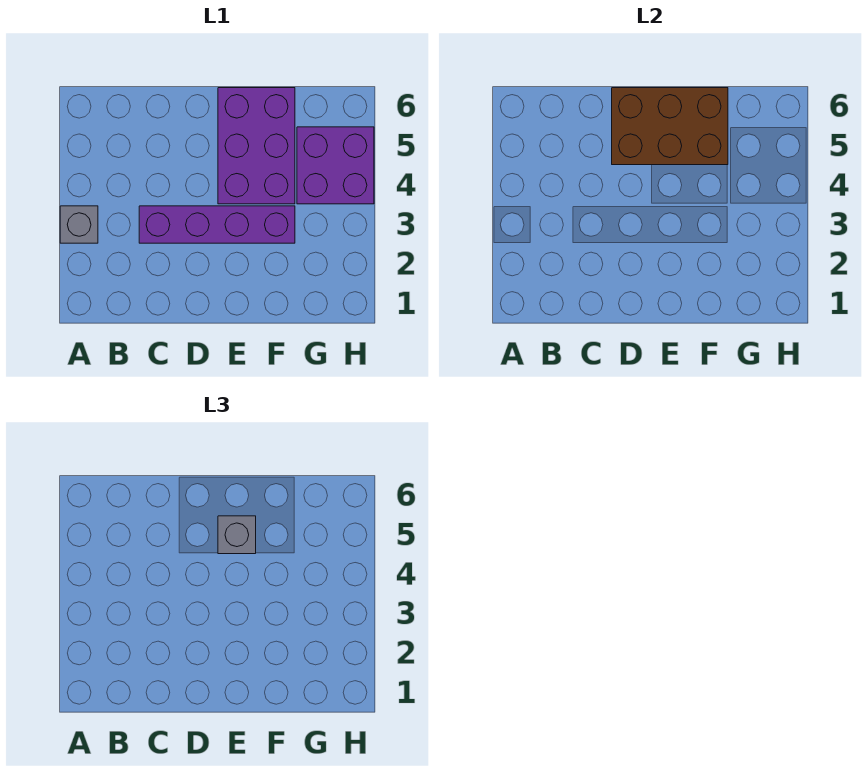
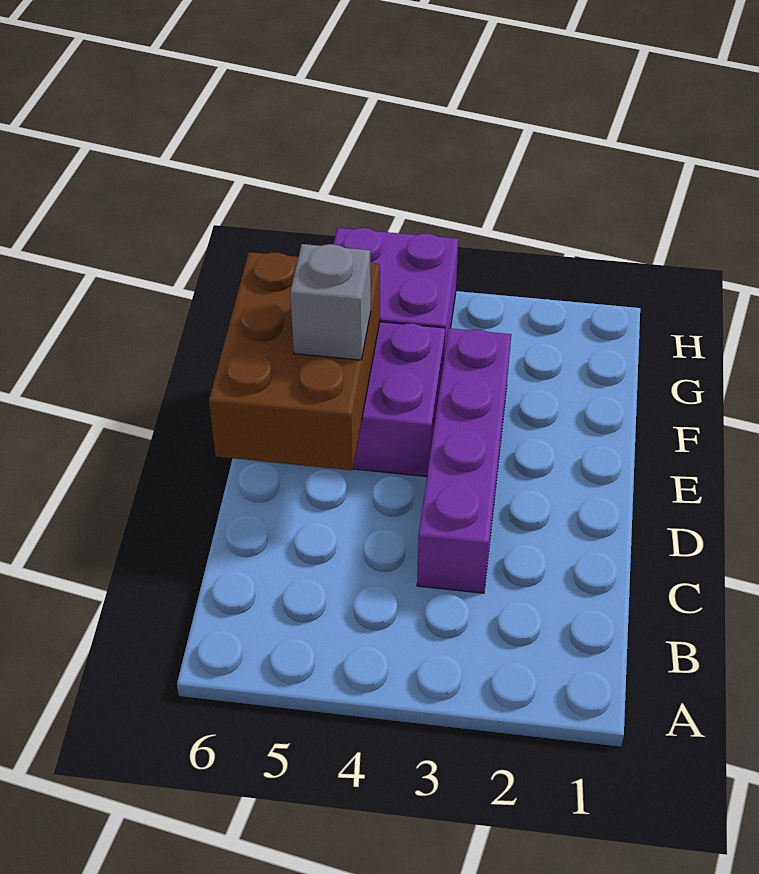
grey 1x1 brick [60,206,98,243] -> none

